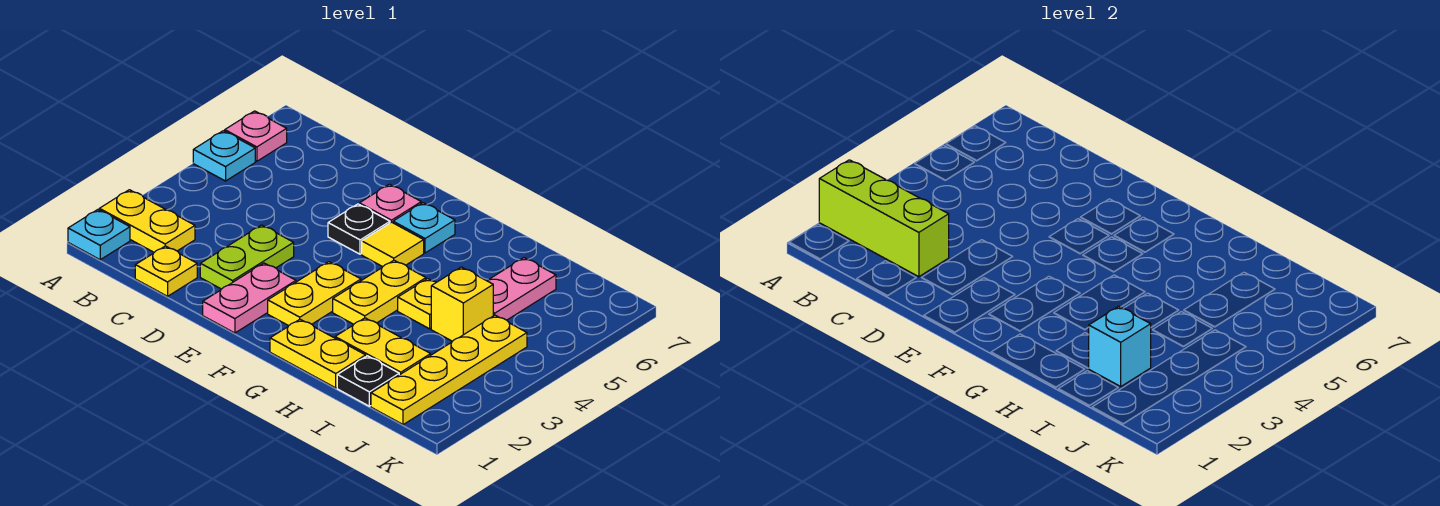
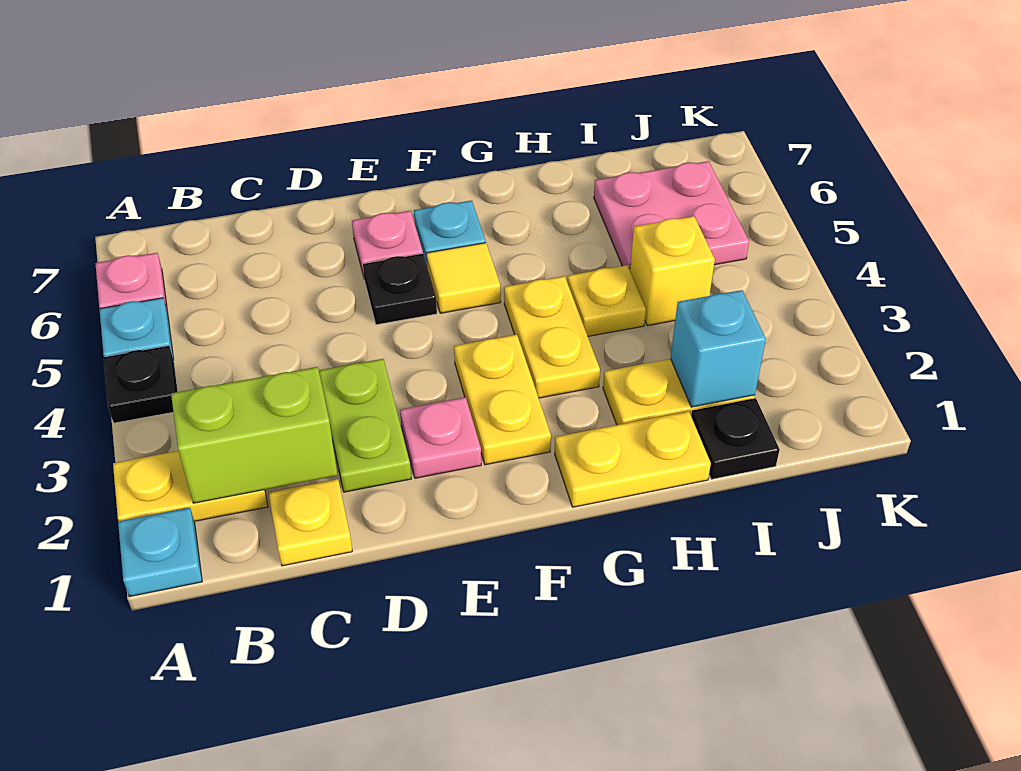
lime 1x3 brick [819,160,949,277] -> lime 1x2 brick [171,367,337,503]
none -> black 1x1 plate [104,346,178,423]
pink 1x2 plate [203,263,296,333] -> pink 1x1 plate [400,397,481,478]
pink 1x2 plate [487,258,556,320] -> pink 2x2 plate [594,161,749,270]
yellow 1x4 plate [371,315,527,425] -> none

